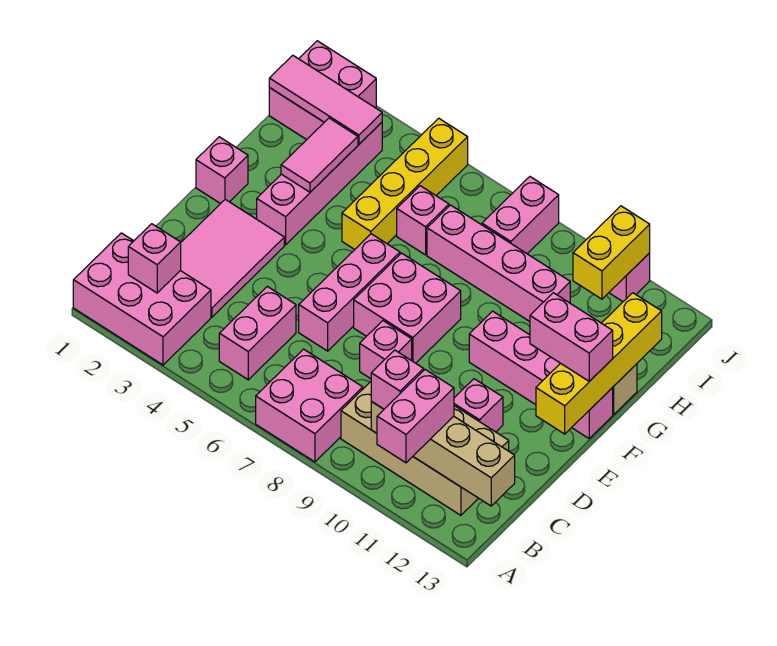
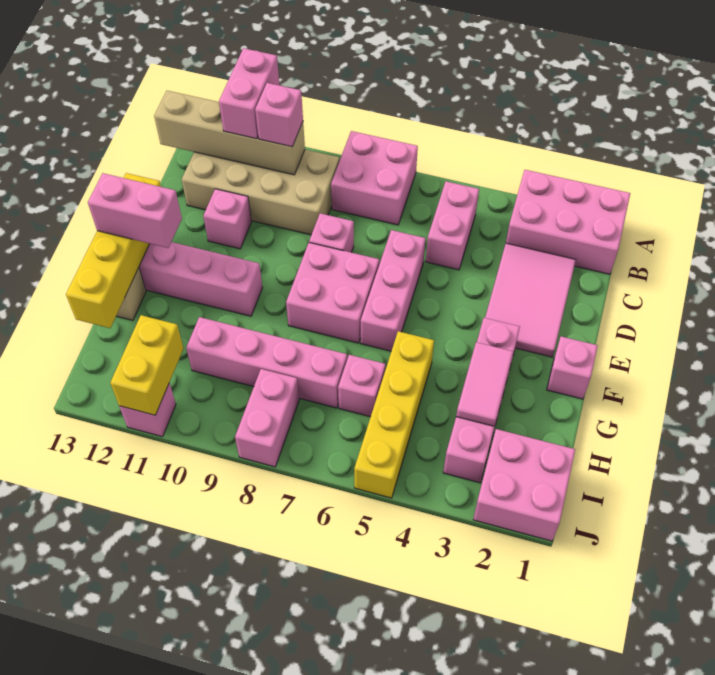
pink 1x1 brick [128,224,181,293] -> none
pink 1x3 tile [269,55,382,144] -> none

